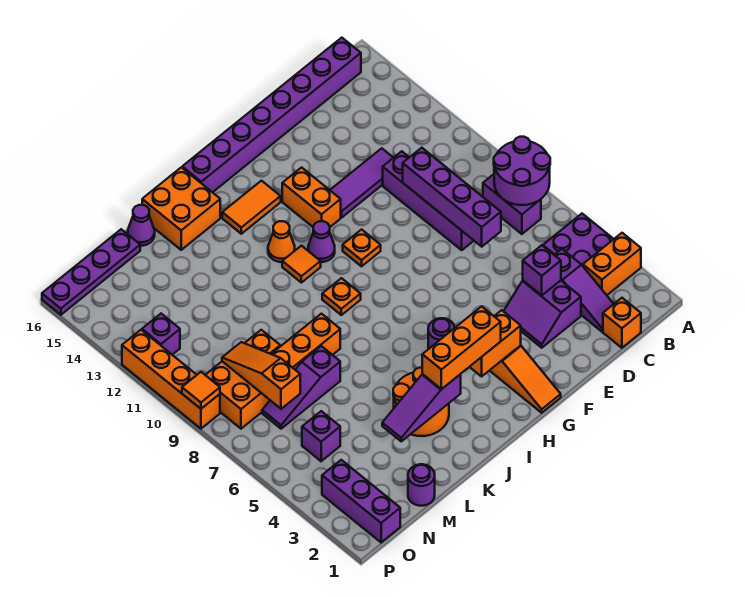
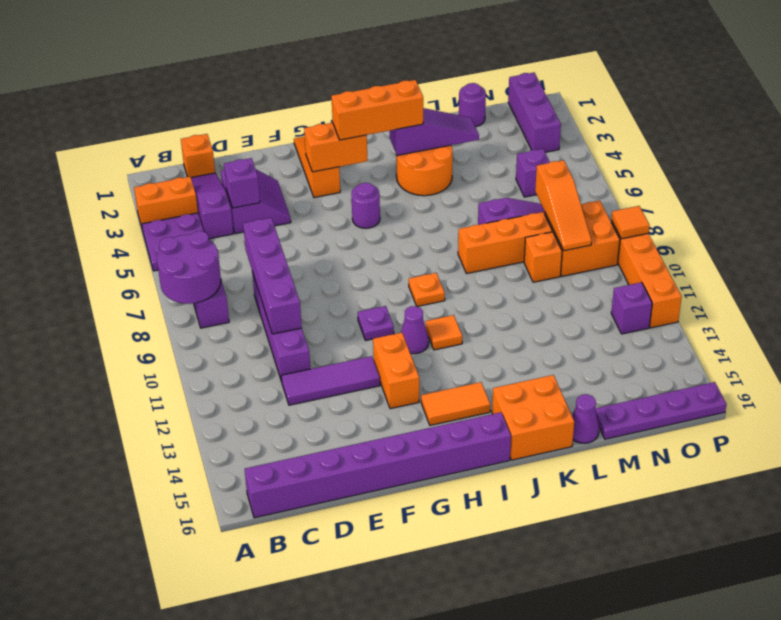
orange 1x1 plate [343,230,381,266] -> purple 1x1 plate [358,306,394,340]
orange 1x1 cone [268,221,295,262] -> none

